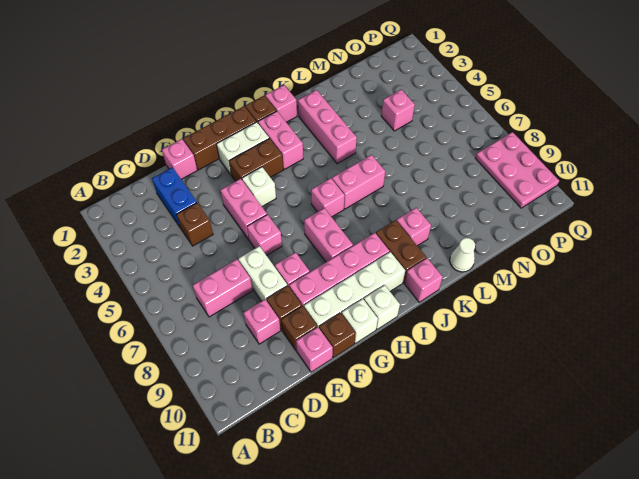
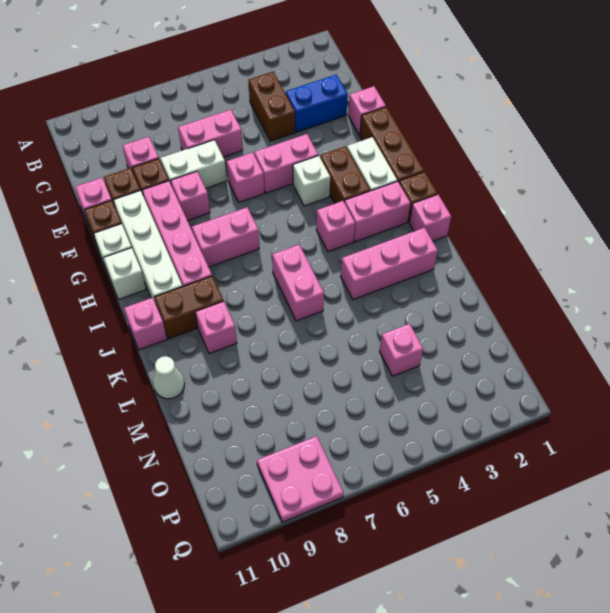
pink 1x2 brick [192,259,253,317] -> pink 1x2 brick turned to [178,110,243,157]
brown 1x1 brick [176,203,213,246] -> brown 1x2 brick [248,72,295,141]
pink 1x1 brick [311,178,345,217] -> pink 1x1 brick moved to [316,201,355,252]
pink 2x3 plate [475,132,559,208] -> pink 2x2 plate [257,436,344,522]

